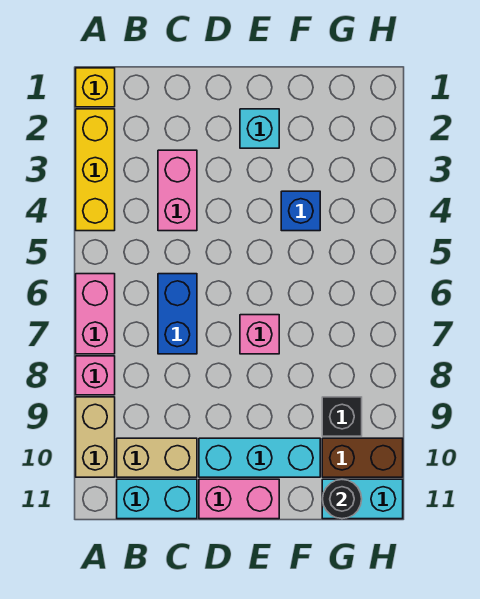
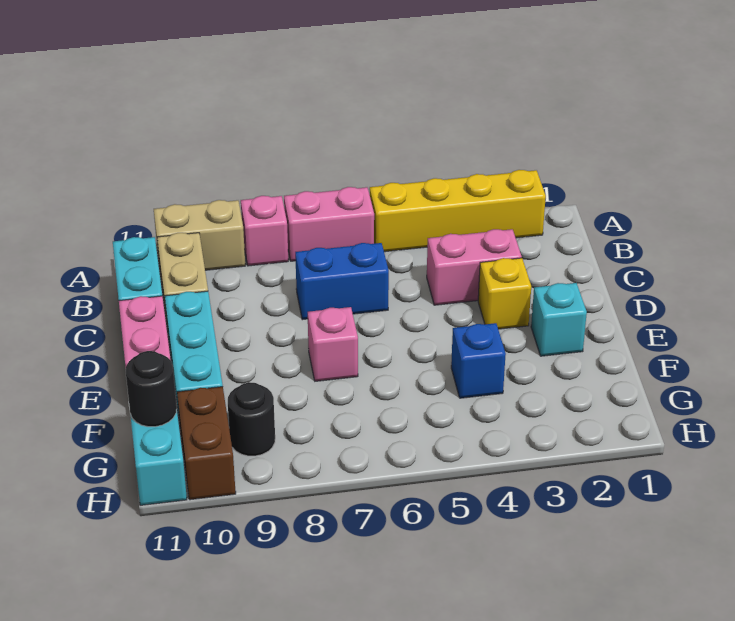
yellow 1x1 brick [76,68,115,107] -> yellow 1x1 brick moved to [478,258,531,329]
yellow 1x3 brick [76,109,115,231] -> yellow 1x4 brick [370,170,546,252]
black 1x1 brick [322,397,362,436] -> black 1x1 round brick [228,382,275,456]

